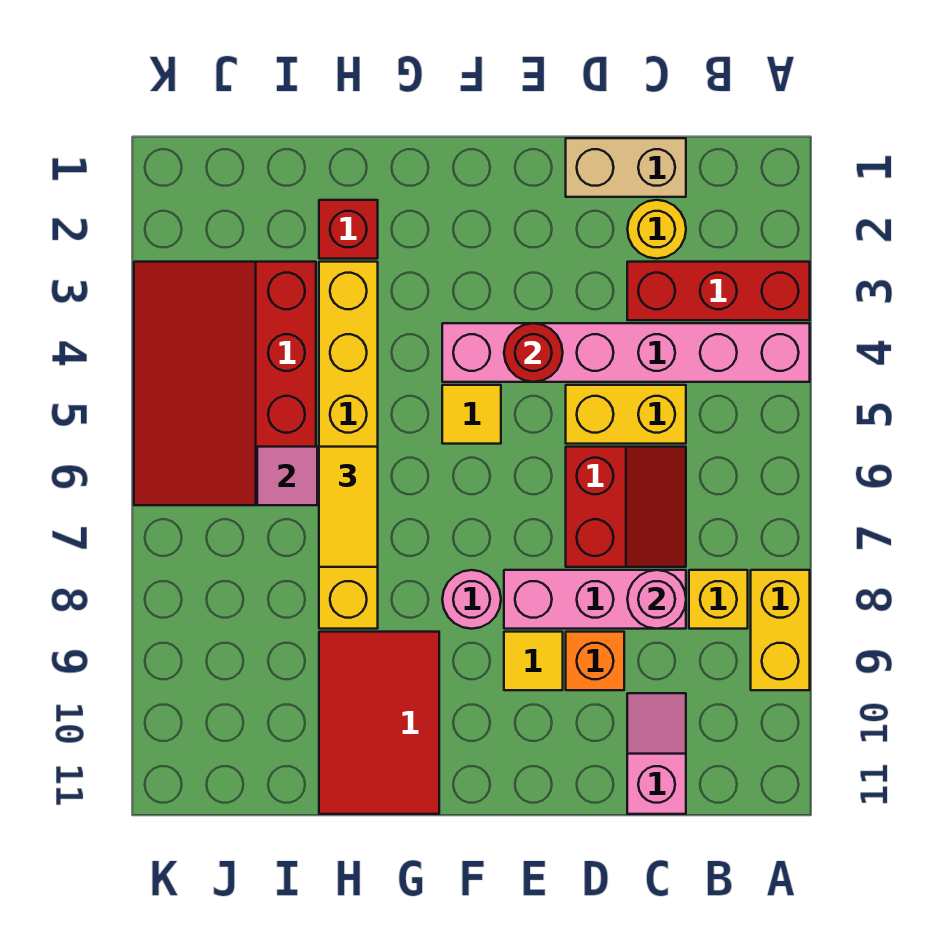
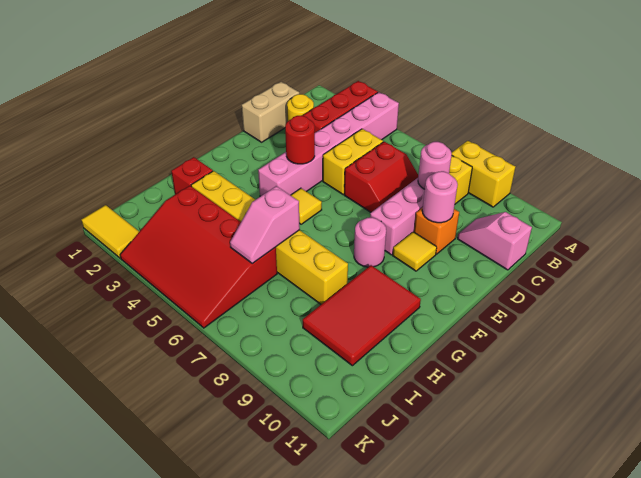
red 2x2 slope [566,447,686,567] -> red 2x2 slope turned to [344,142,418,212]
none -> pink 1x1 round brick [422,171,458,223]
red 2x3 tile [319,632,439,814] -> red 2x3 tile turned to [303,265,421,366]
yellow 1x2 tile [319,447,378,567] -> yellow 1x2 tile moved to [81,205,139,258]

